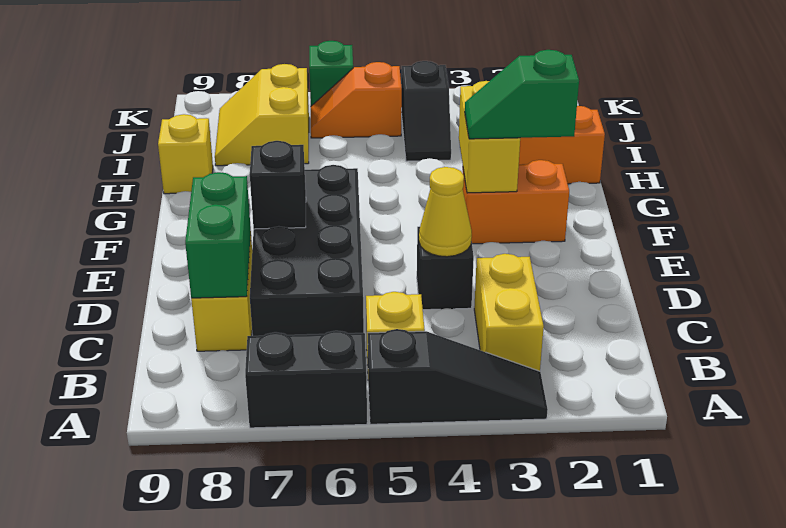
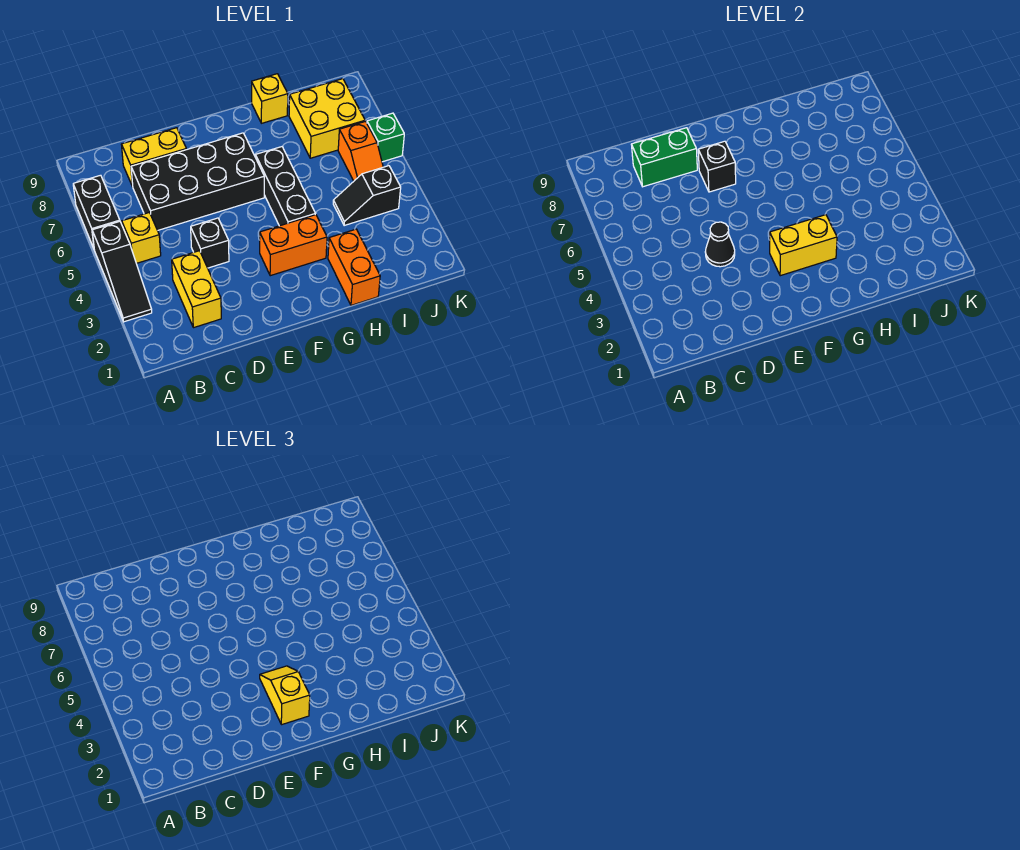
yellow 1x2 brick [474,254,544,371] -> yellow 1x2 brick turned to [172,251,221,328]
yellow 1x1 cone [419,167,472,257] -> black 1x1 cone [705,222,735,267]
orange 1x2 brick [463,160,569,244] -> orange 1x2 brick turned to [260,215,327,276]
green 1x2 slope [465,50,579,139] -> yellow 1x2 slope [260,666,310,725]
none -> black 1x3 brick [255,147,315,226]
yellow 2x2 slope [215,64,309,166] -> yellow 2x2 brick [289,79,365,158]
orange 1x2 slope [311,62,402,138] -> orange 1x2 slope turned to [338,121,383,181]

